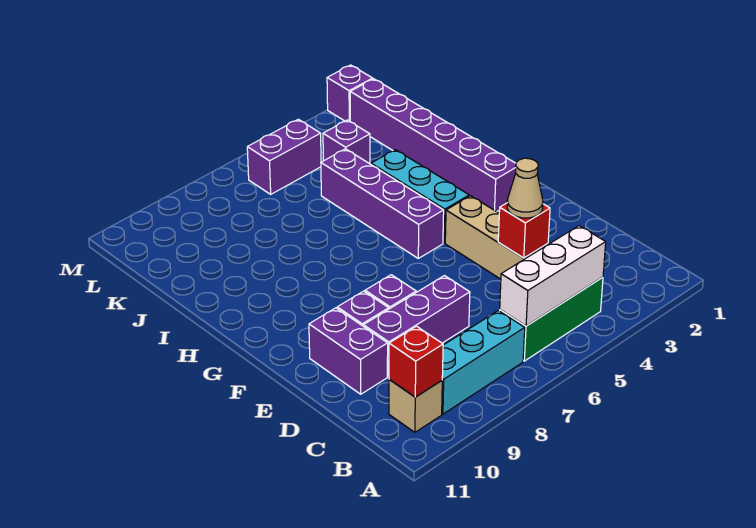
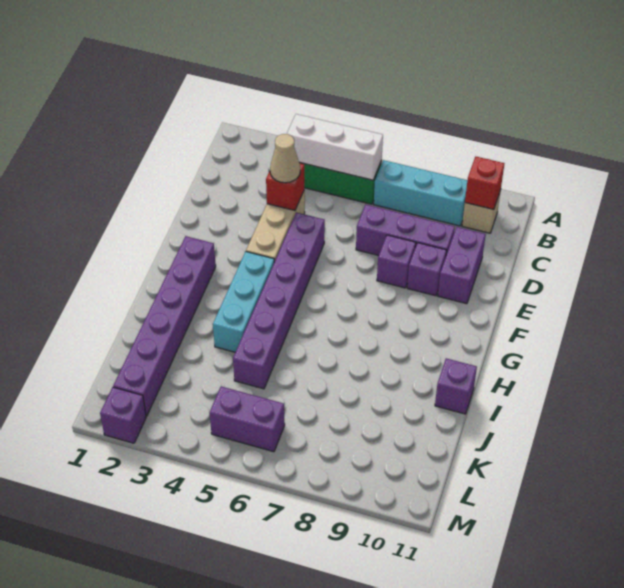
purple 1x4 brick [321,149,444,258] -> purple 1x6 brick [233,212,325,389]
purple 1x1 brick [323,120,370,164] -> purple 1x1 brick moved to [435,358,477,414]

